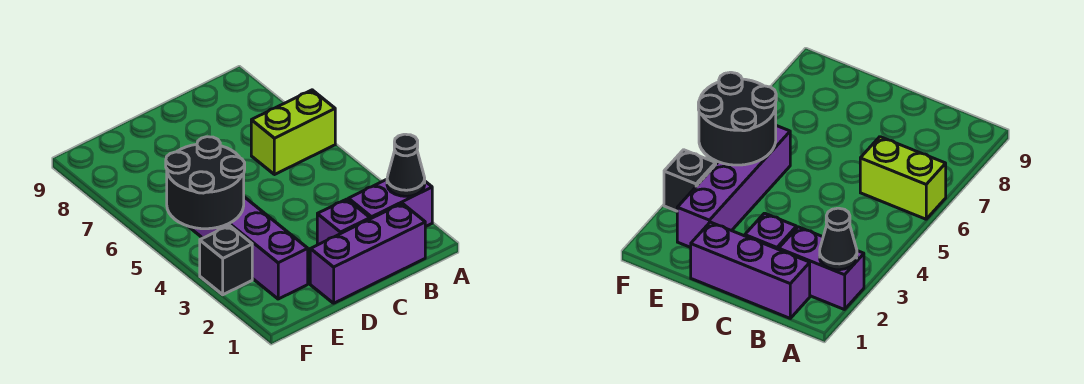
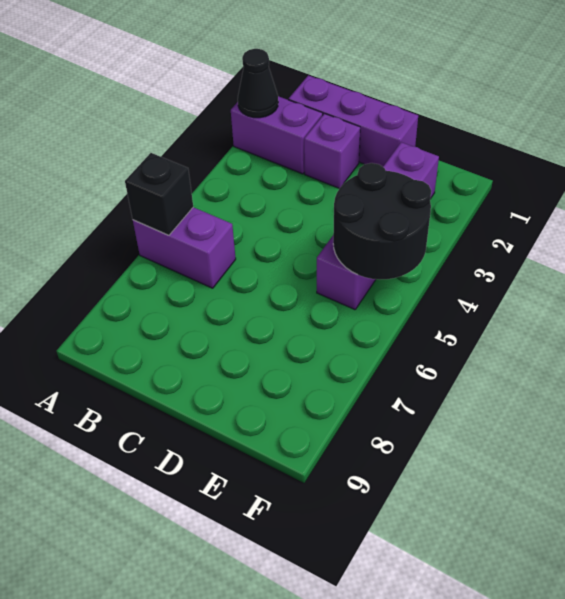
lime 1x2 brick [251,90,335,175] -> purple 1x2 brick [133,207,236,288]
black 1x1 brick [200,225,252,295] -> black 1x1 brick moved to [125,153,193,235]

